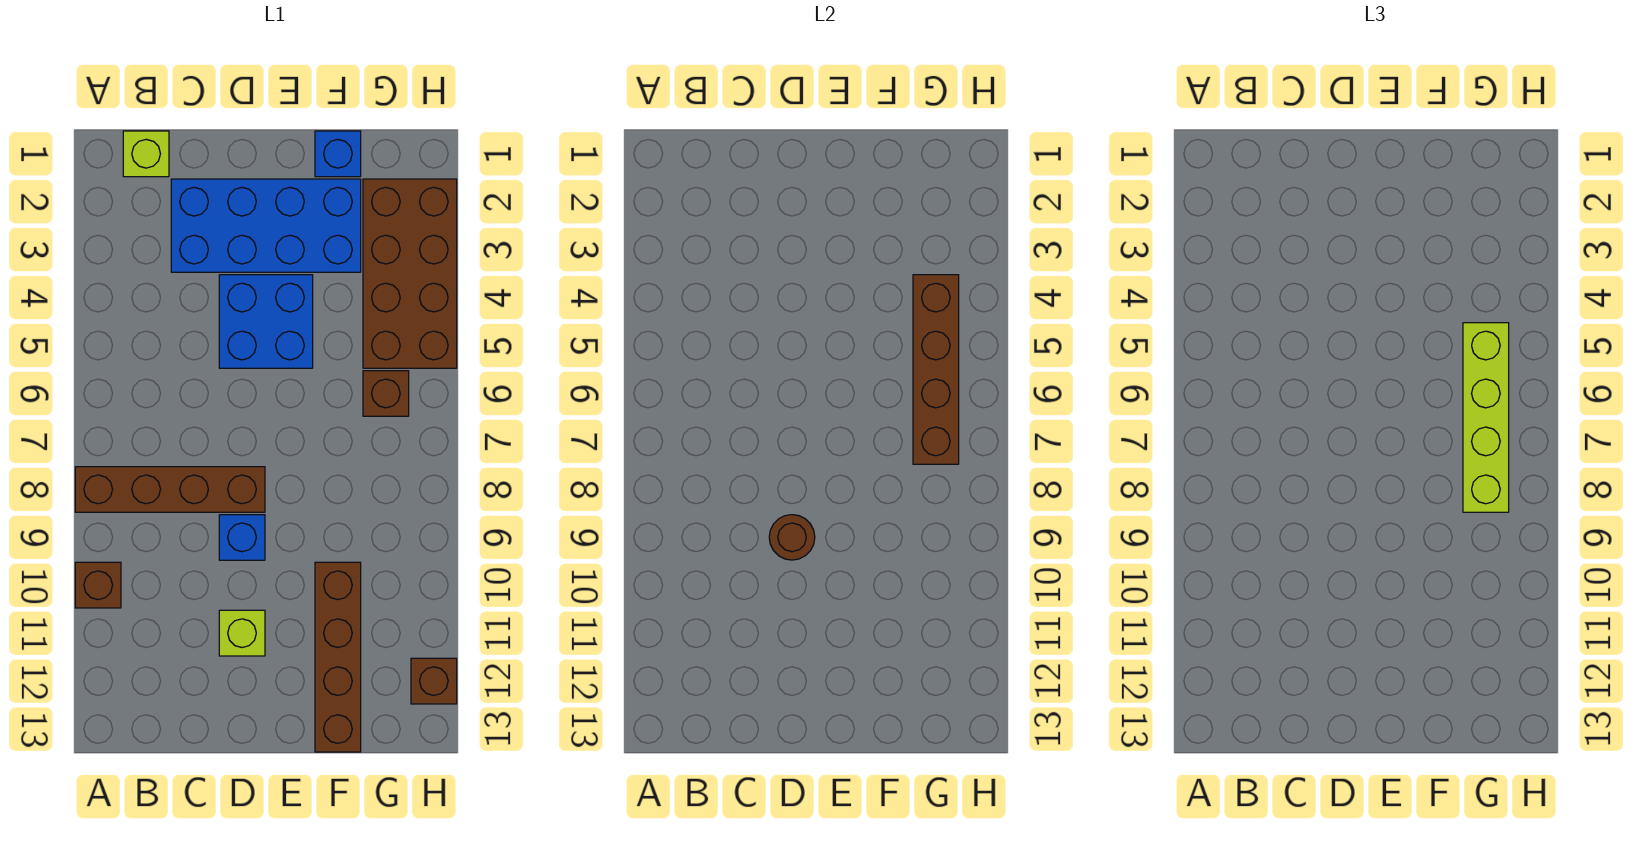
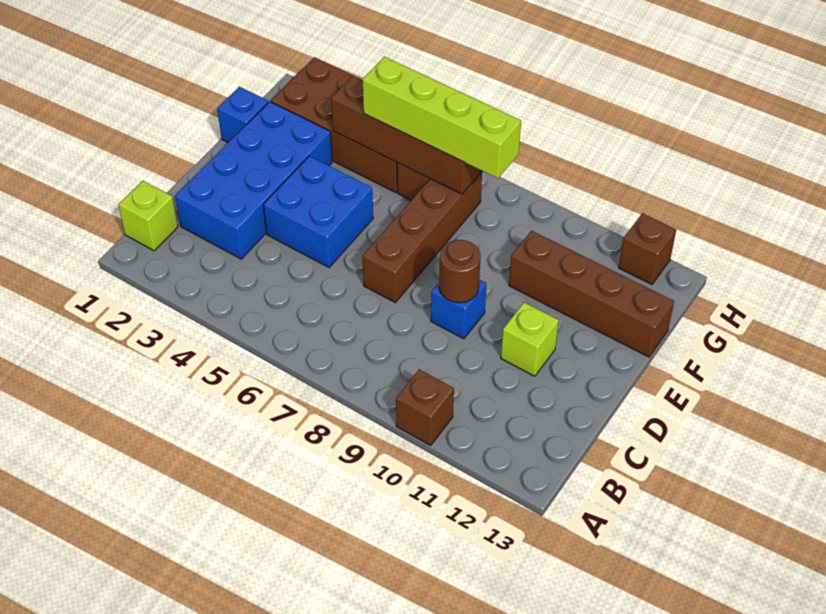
brown 1x4 brick [75,467,265,512] -> brown 1x4 brick moved to [362,172,482,302]

